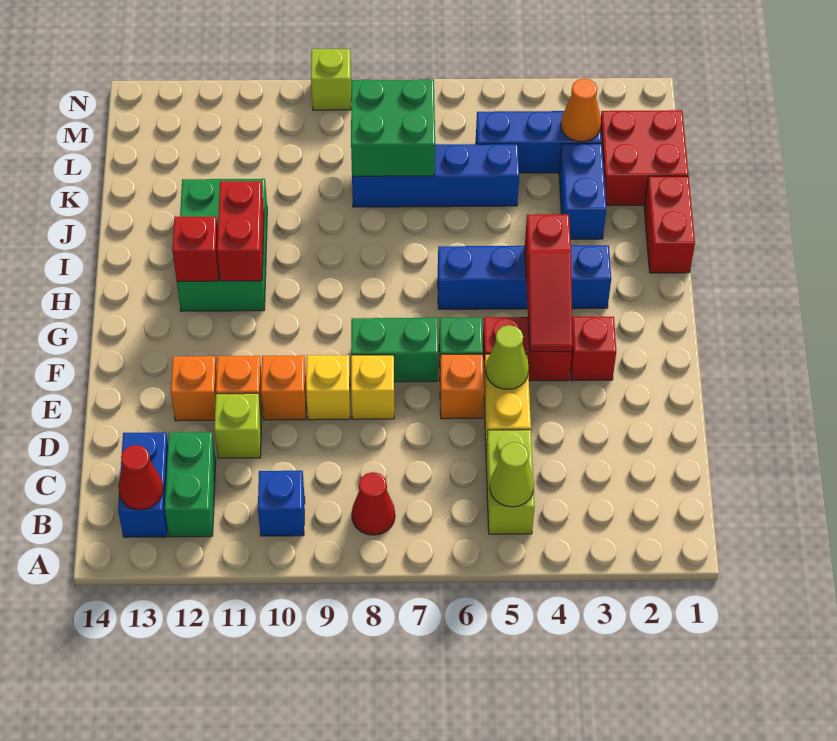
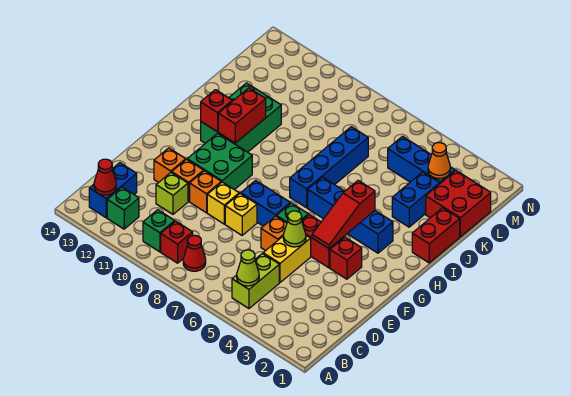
none -> red 1x1 brick [161,221,193,263]
blue 1x1 brick [258,471,305,536] -> green 1x1 brick [143,210,175,252]
green 1x2 brick [165,432,216,537] -> green 1x1 brick [107,187,139,229]
green 1x2 brick [351,318,438,382] -> blue 1x2 brick [241,180,290,226]
blue 1x4 brick [352,144,519,207] -> blue 1x4 brick turned to [290,127,368,208]
green 2x2 brick [351,79,435,176] -> green 2x2 brick moved to [187,133,252,190]
lime 1x1 brick [311,49,351,110] -> none

